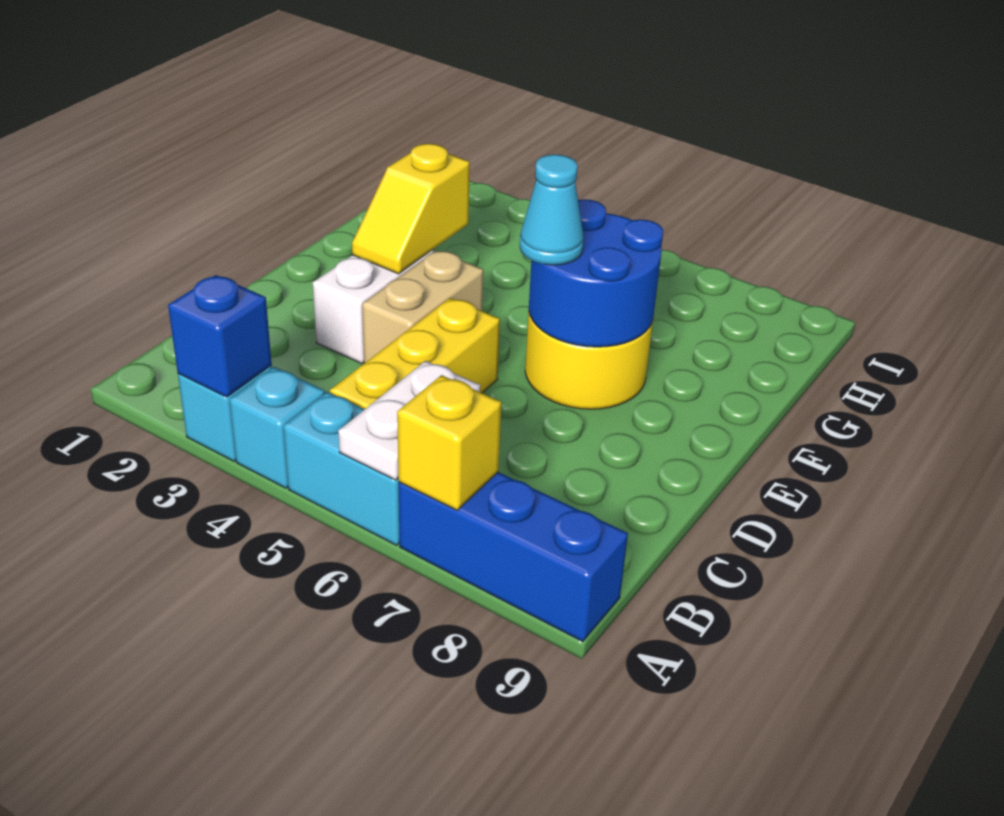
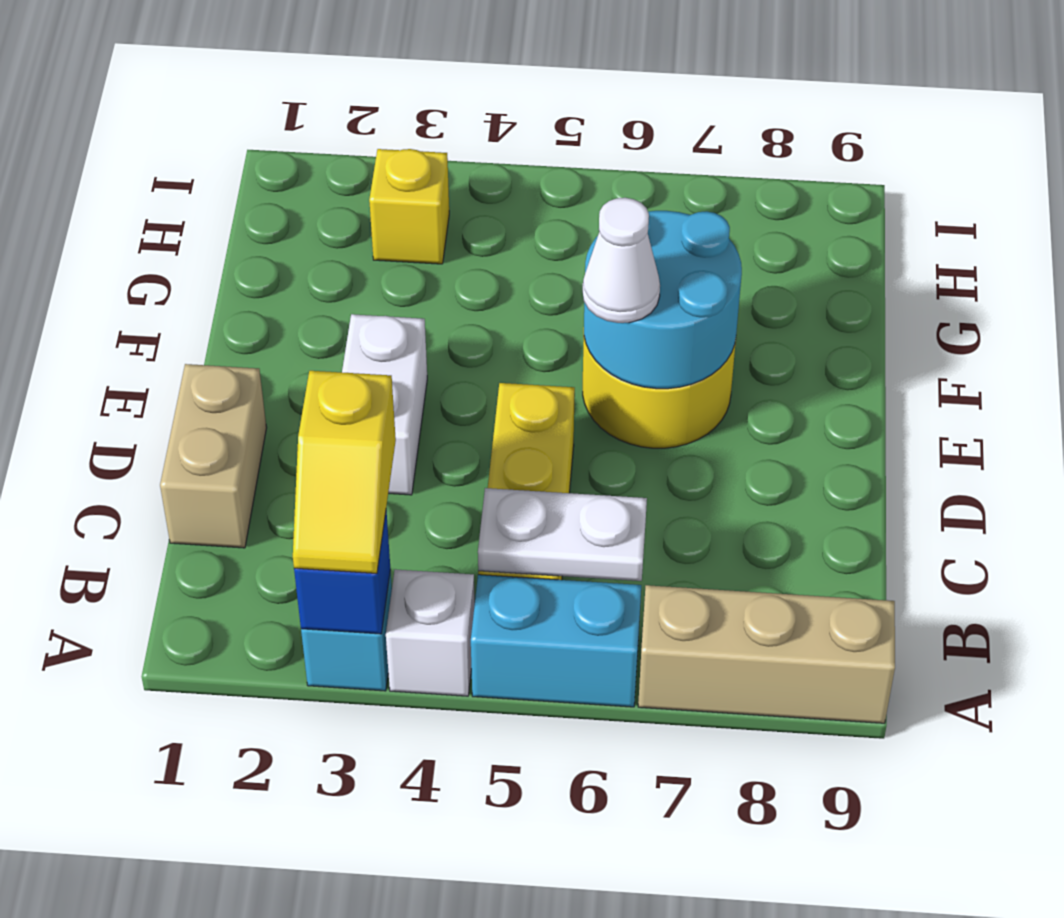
cyan 1x1 brick [229,367,325,488] -> white 1x1 brick [386,569,475,696]
white 1x2 plate [338,361,480,480] -> white 1x2 plate turned to [478,488,647,581]
blue 1x3 brick [399,472,628,641] -> tan 1x3 brick [638,585,895,723]
yellow 1x1 brick [397,375,501,510] -> yellow 1x1 brick moved to [369,149,449,264]
tan 1x2 brick [362,251,483,363] -> tan 1x2 brick moved to [160,364,267,548]
yellow 1x2 slope [352,144,470,274] -> yellow 1x2 slope moved to [293,371,396,573]
blue 2x2 round brick [529,199,663,347] -> cyan 2x2 round brick [584,211,742,389]
cyan 1x1 cone [520,155,584,265] -> white 1x1 cone [583,198,660,323]

